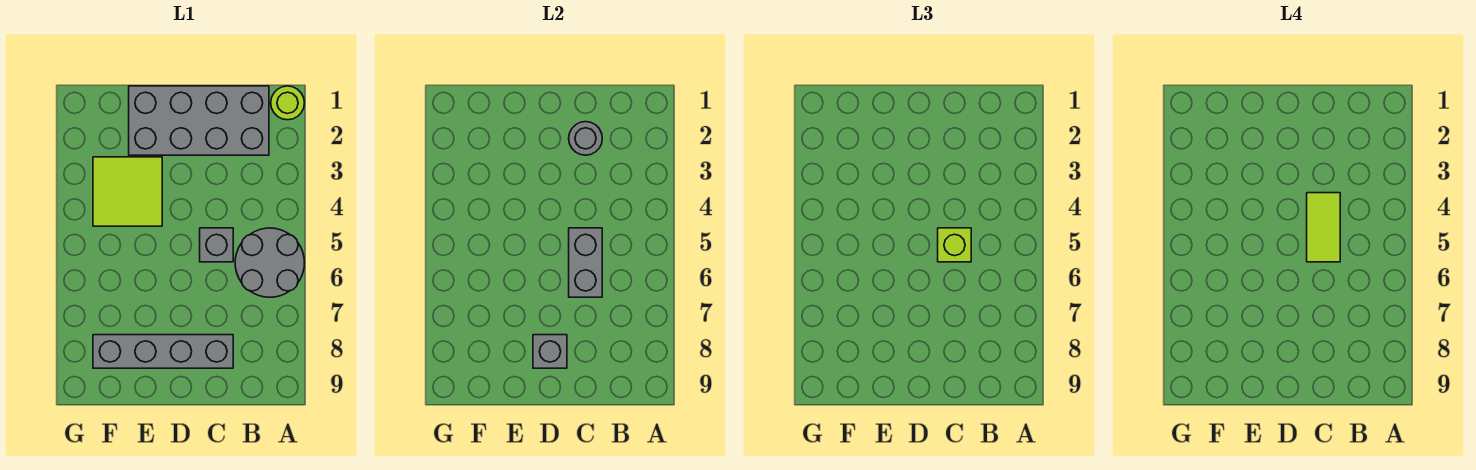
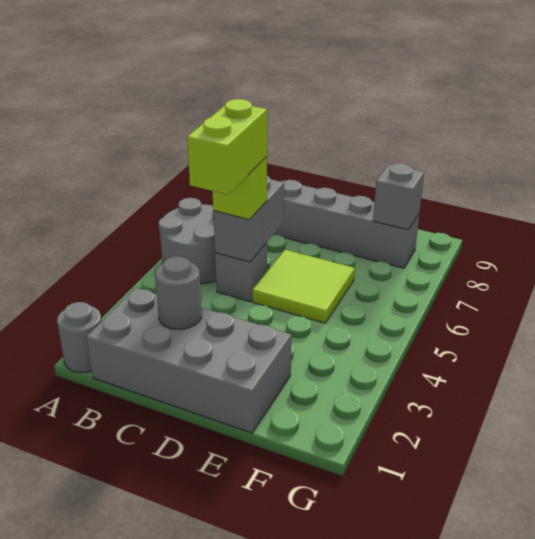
lime 1x1 round brick [271,86,304,120] -> grey 1x1 round brick [57,302,101,373]
lime 1x2 tile [1307,193,1340,262] -> lime 1x2 brick [187,99,267,195]
grey 1x1 brick [533,335,567,368] -> grey 1x1 brick moved to [373,163,424,230]
lime 2x2 tile [93,157,162,226] -> lime 2x2 tile moved to [252,250,355,323]

